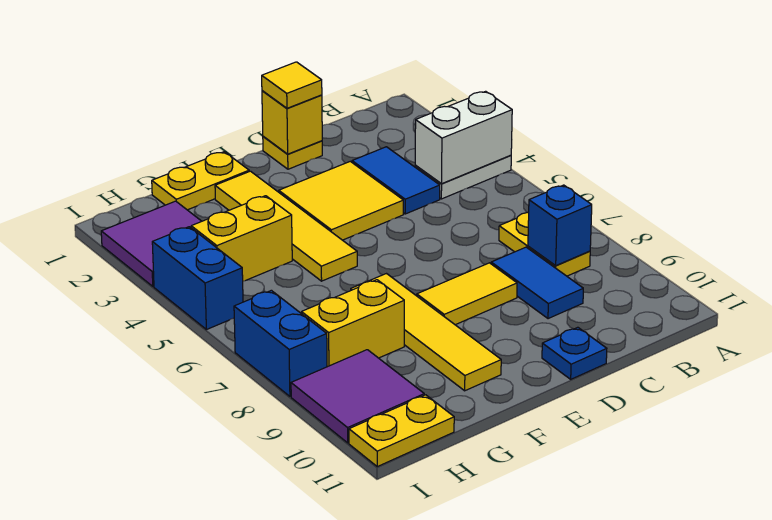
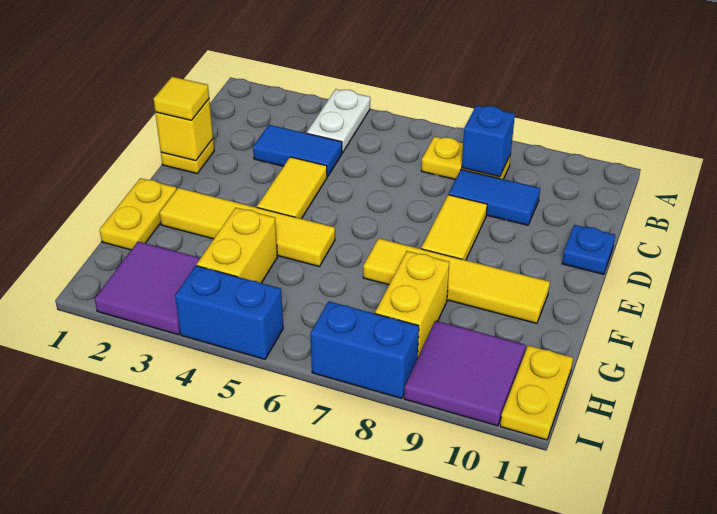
white 1x2 brick [415,91,512,184] -> none
yellow 2x2 tile [279,161,403,240] -> yellow 1x2 tile [257,157,327,219]

